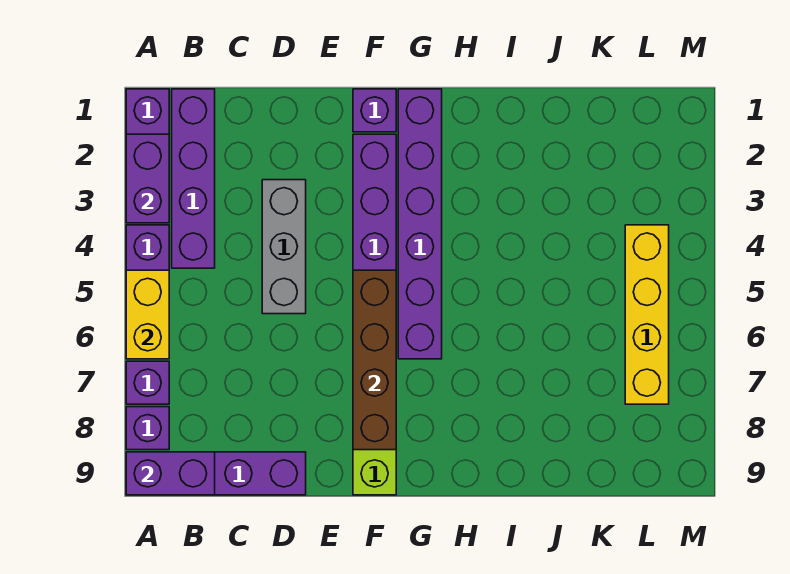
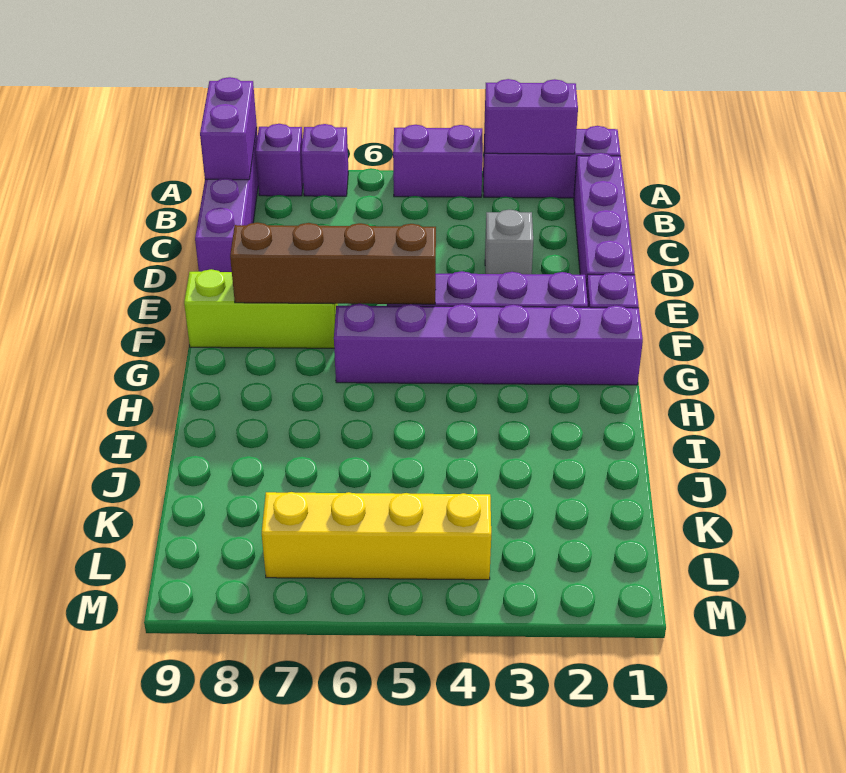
yellow 1x2 brick [126,270,169,359] -> none
purple 1x4 brick [172,89,215,268] -> purple 1x4 brick turned to [574,153,635,286]
grey 1x3 brick [262,180,306,314] -> grey 1x1 brick [485,210,533,274]

